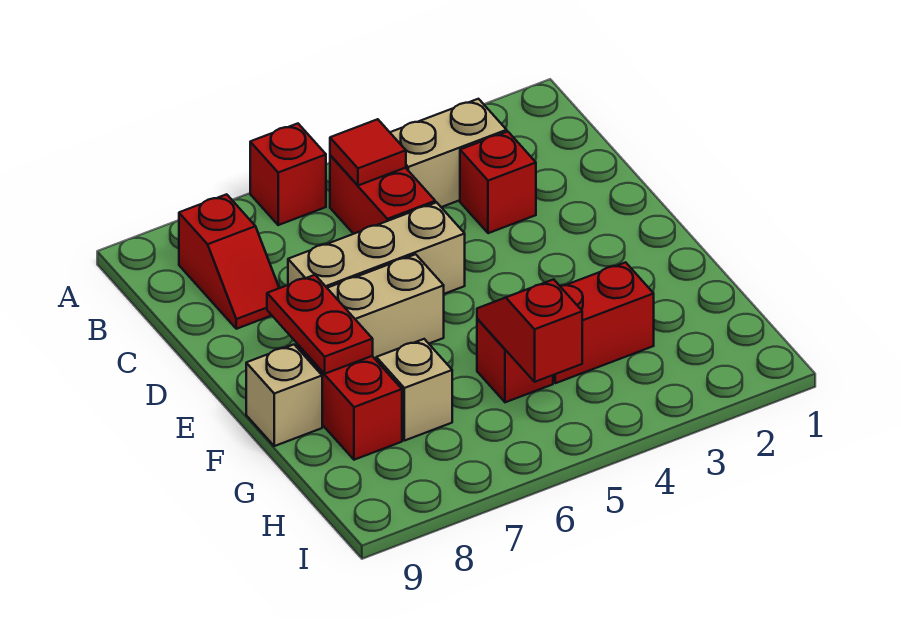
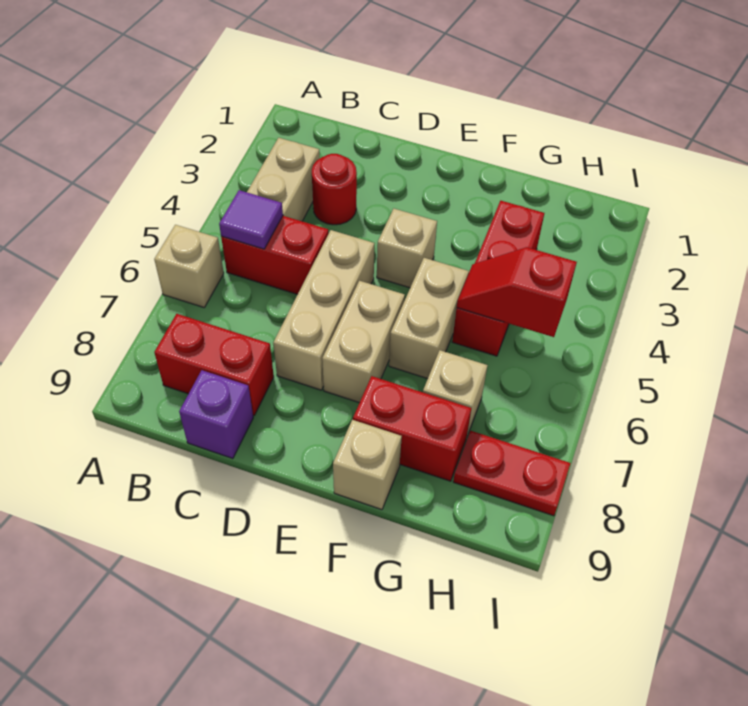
red 1x1 brick [250,124,326,225] -> tan 1x1 brick [154,225,224,307]
red 1x1 tile [330,119,406,186] -> purple 1x1 tile [219,190,283,249]
red 1x2 slope [179,194,279,329] -> red 1x2 brick [154,314,274,416]
red 1x1 brick [460,132,536,233] -> red 1x1 round brick [312,154,357,225]
none -> purple 1x1 brick [179,370,253,459]
none -> tan 1x1 brick [377,209,437,288]
red 1x2 plate [267,275,373,374] -> red 1x2 plate moved to [453,431,571,516]
none -> tan 1x2 brick [389,258,469,379]

